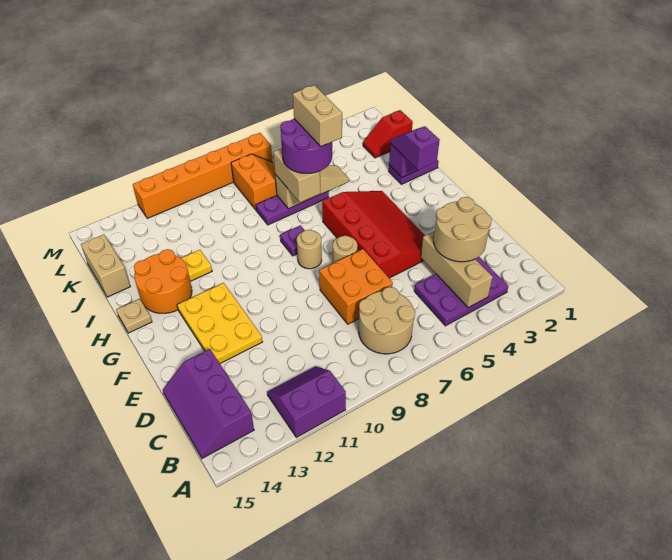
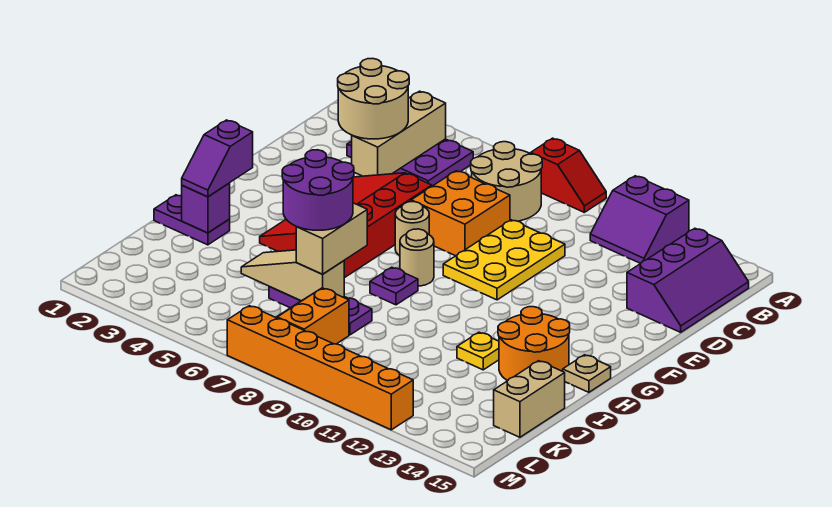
yellow 2x3 plate [177,283,262,363] -> yellow 2x3 plate moved to [443,220,565,300]
tan 1x2 brick [293,85,342,146] -> none
red 1x2 slope [363,110,413,158] -> red 1x2 slope moved to [531,138,606,212]

